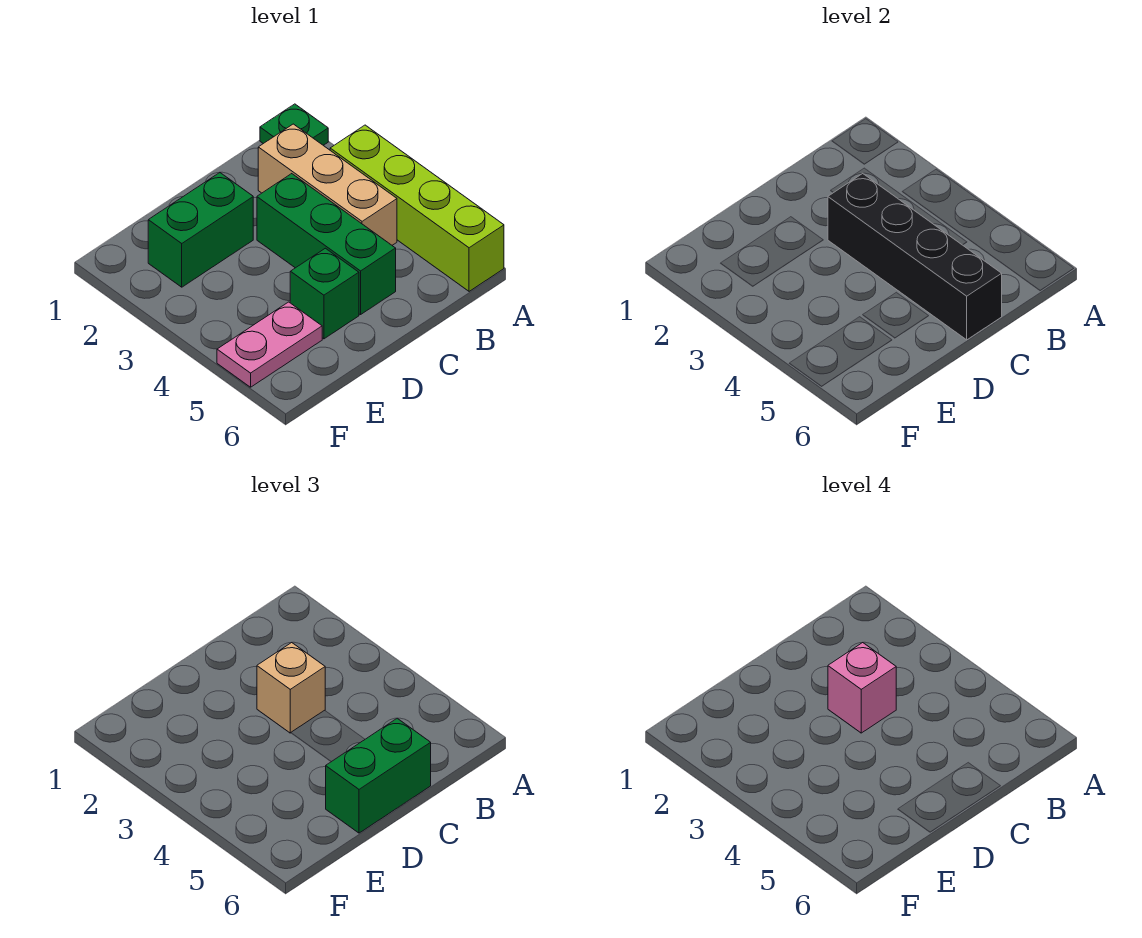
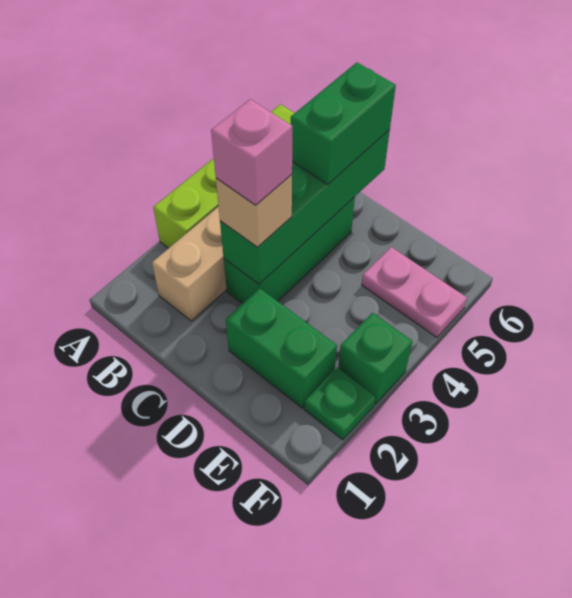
green 1x1 plate [260,104,328,145] -> green 1x1 plate moved to [304,368,376,440]
black 1x4 brick [828,174,1002,340] -> green 1x4 brick [220,130,390,284]
green 1x2 brick [326,718,431,833] -> green 1x2 brick turned to [291,62,396,184]
green 1x1 brick [290,248,359,339] -> green 1x1 brick moved to [338,313,412,404]

